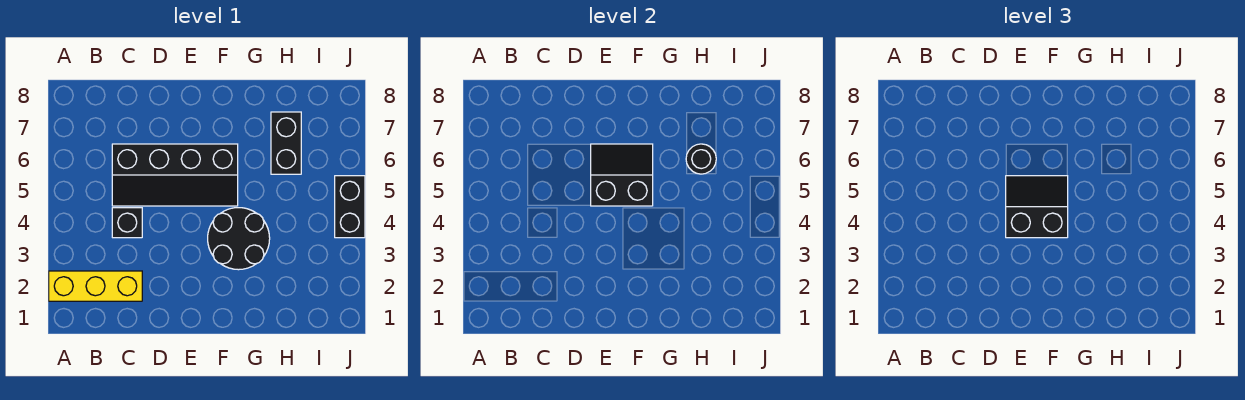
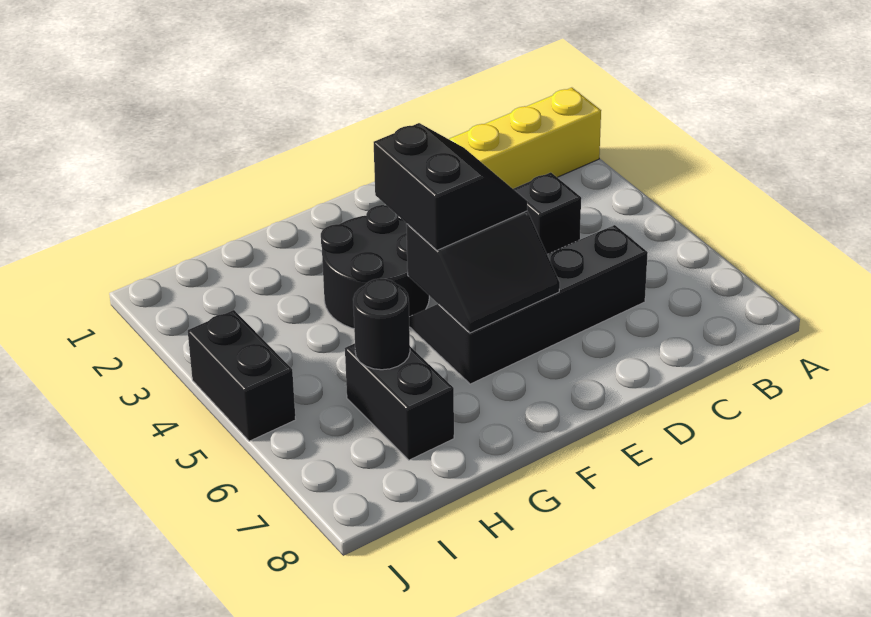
black 2x2 slope [1006,176,1068,238] -> black 2x2 slope turned to [374,123,527,250]

